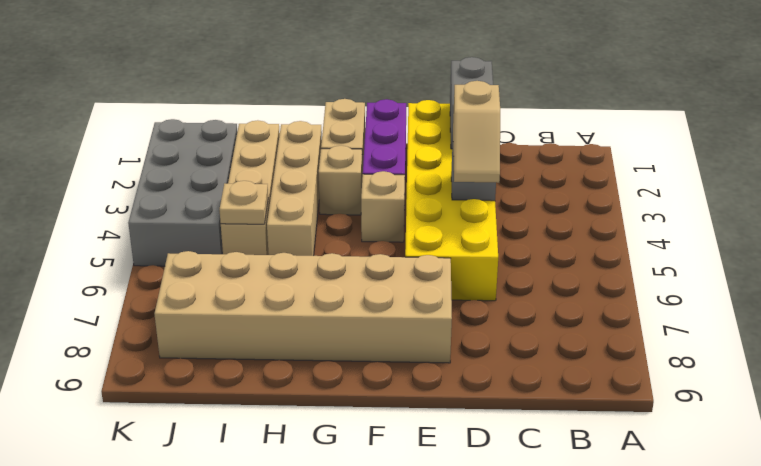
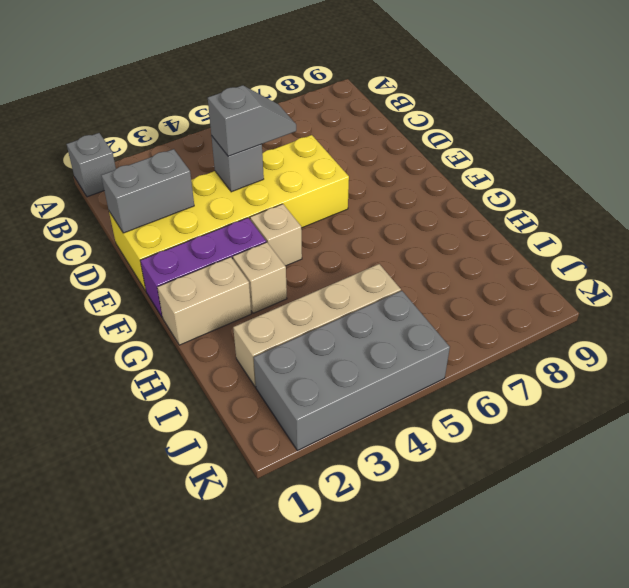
none -> grey 1x1 brick [67,133,116,197]
tan 1x2 slope [453,81,500,183] -> grey 1x2 slope [208,85,296,156]
tan 2x6 brick [155,251,452,363] -> none
tan 1x4 brick [267,121,322,256] -> none
tan 1x1 plate [219,181,268,224] -> none

